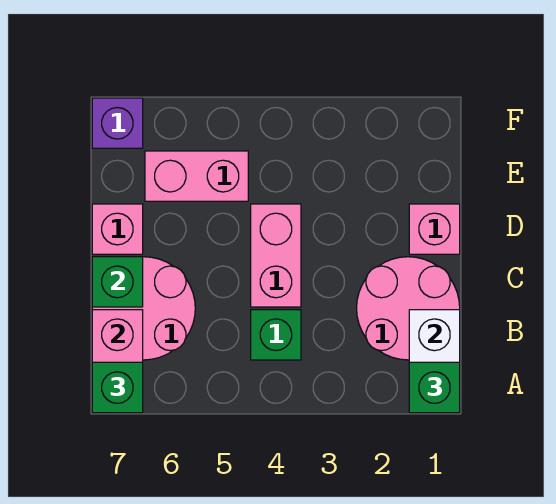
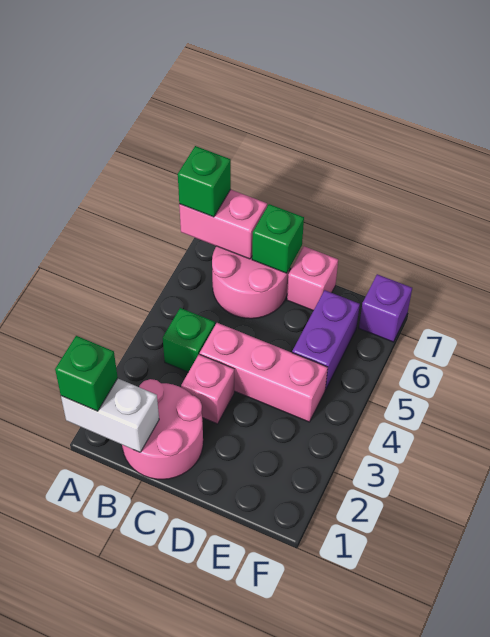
pink 1x2 brick [251,204,301,307] -> pink 1x3 brick [200,323,328,422]
pink 1x1 brick [409,204,460,254] -> pink 1x1 brick moved to [181,354,234,424]
pink 1x2 brick [145,151,248,201] -> purple 1x2 brick [292,290,360,390]

